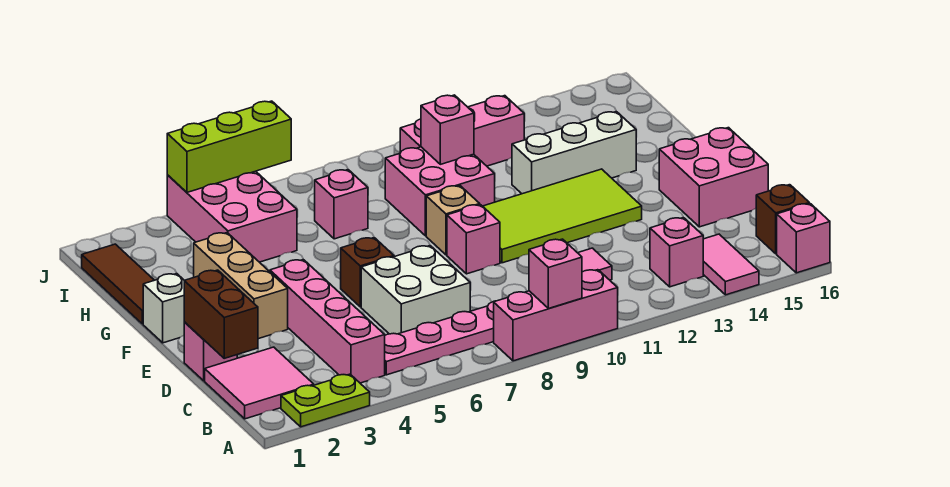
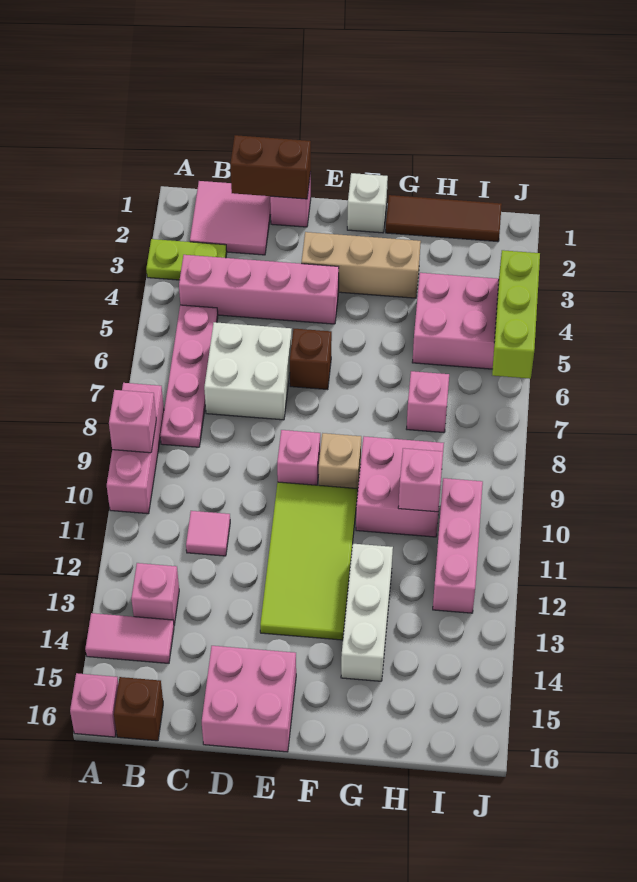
lime 1x2 plate [281,374,370,427] -> lime 1x2 plate turned to [146,239,227,280]

